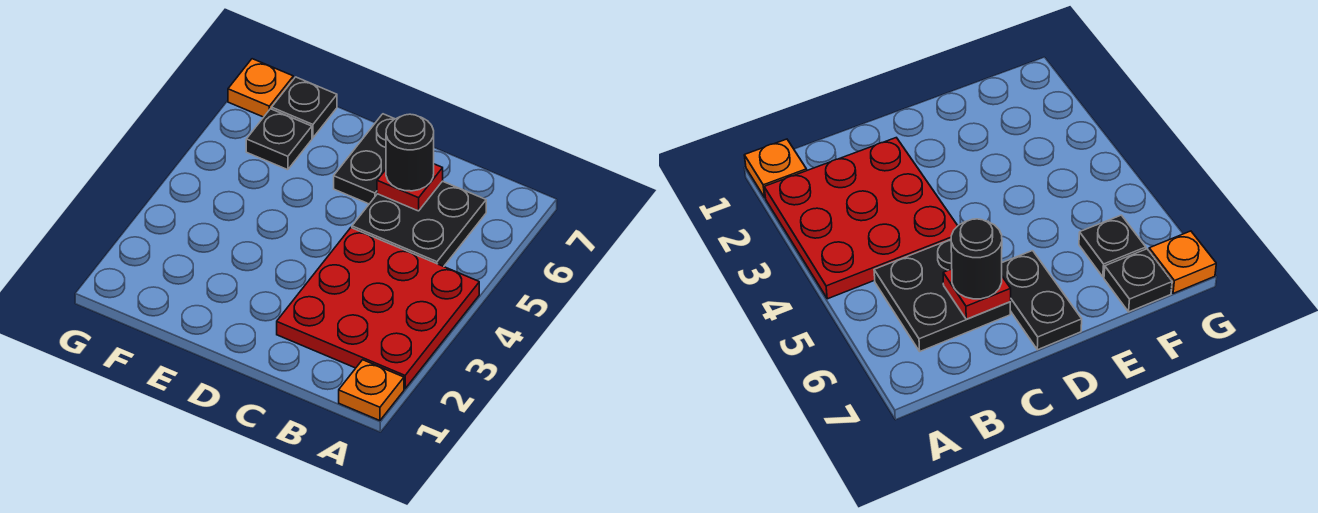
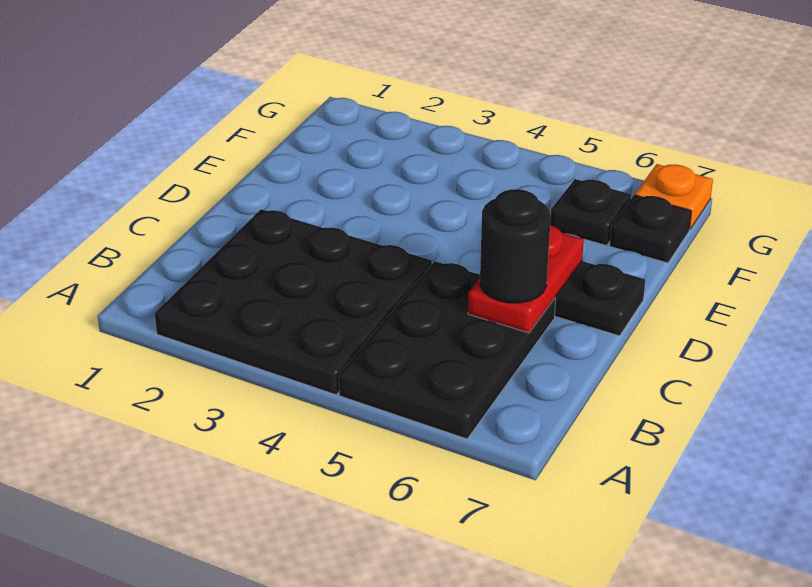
orange 1x1 plate [339,360,404,421] -> none
red 3x3 plate [277,228,479,389] -> black 3x3 plate [155,209,432,395]
black 2x2 plate [352,181,486,267] -> black 2x3 plate [339,261,556,439]
red 1x1 plate [377,164,443,211] -> red 1x2 plate [468,225,584,333]

